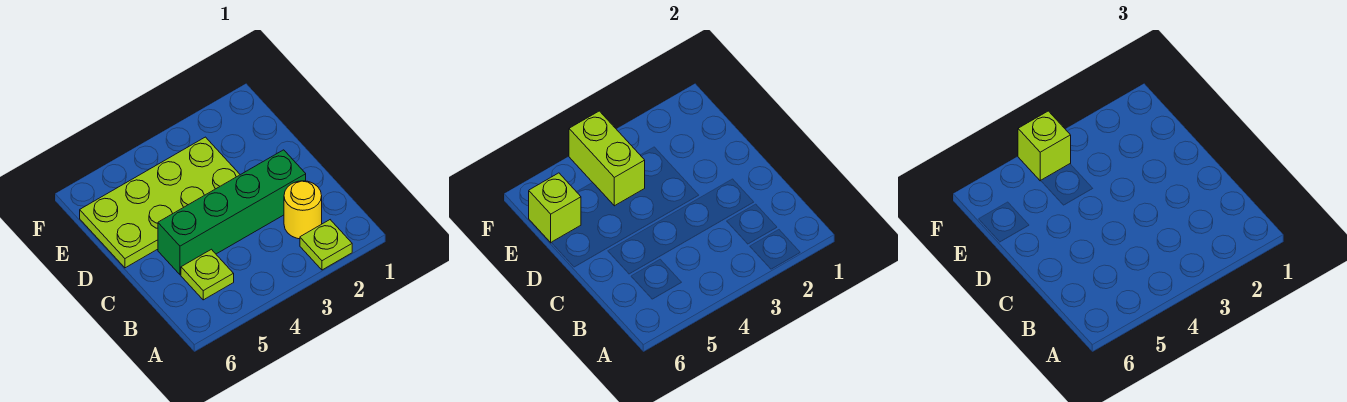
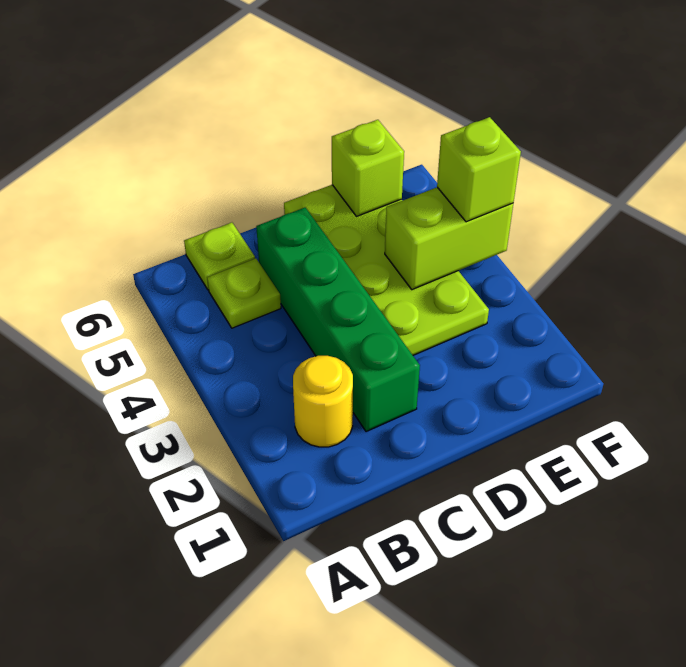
lime 1x1 plate [300,220,352,270] -> lime 1x1 plate moved to [184,223,255,290]

